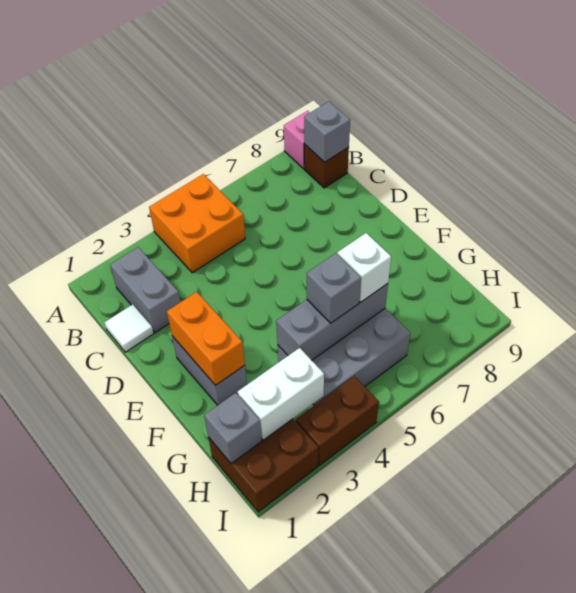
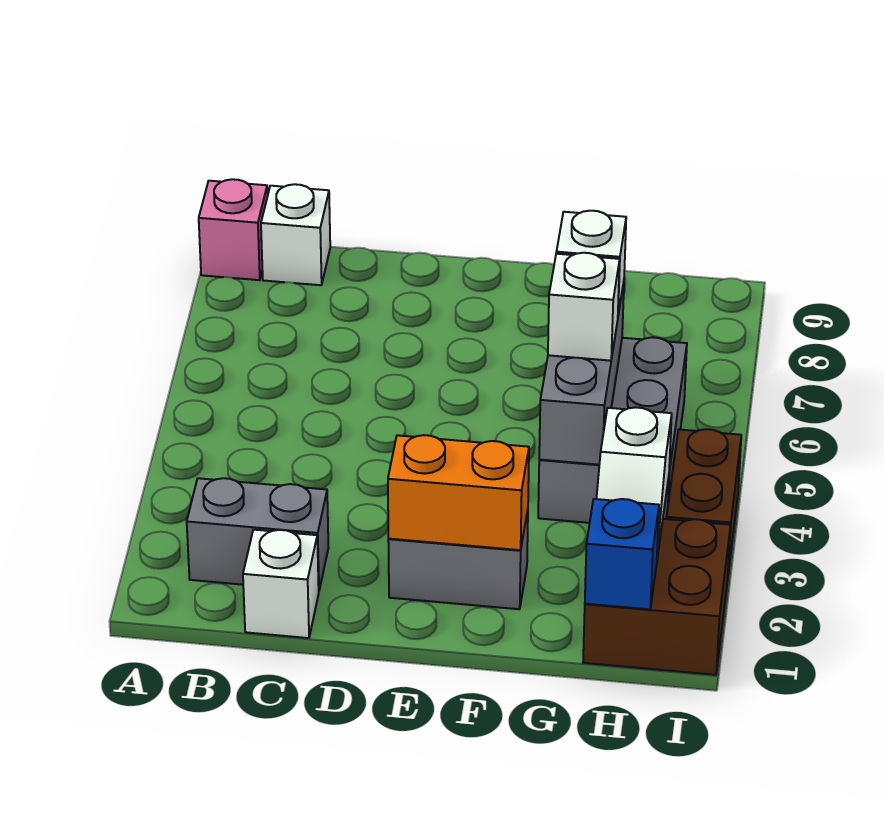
orange 2x2 brick [149,174,245,273] -> none
brown 1x1 brick [304,144,349,188] -> white 1x1 brick [261,184,330,285]
grey 1x1 brick [304,101,350,162] -> none
white 1x1 tile [104,304,154,352] -> white 1x1 brick [243,530,319,638]
grey 1x1 brick [307,253,361,323] -> white 1x1 brick [548,253,620,361]
grey 1x1 brick [204,393,262,464] -> blue 1x1 brick [585,499,659,609]
white 1x2 brick [237,348,324,440] -> white 1x2 slope [596,407,672,558]

